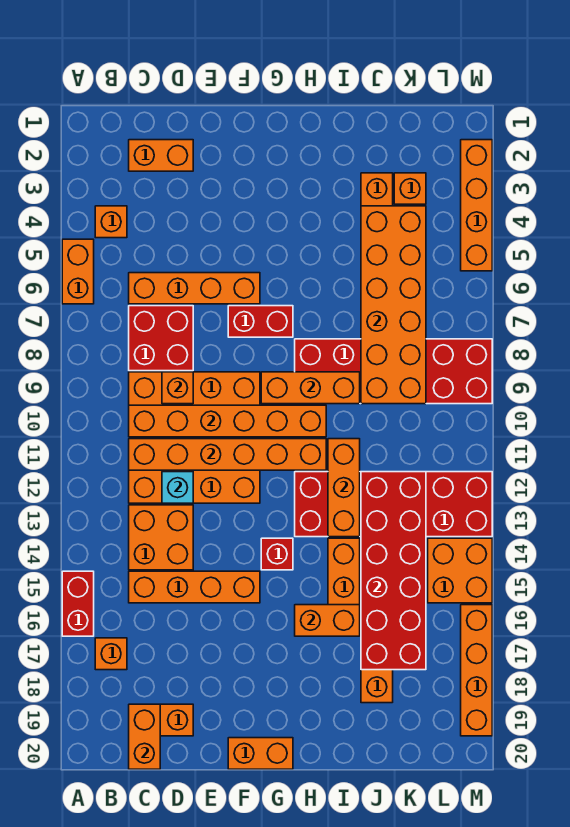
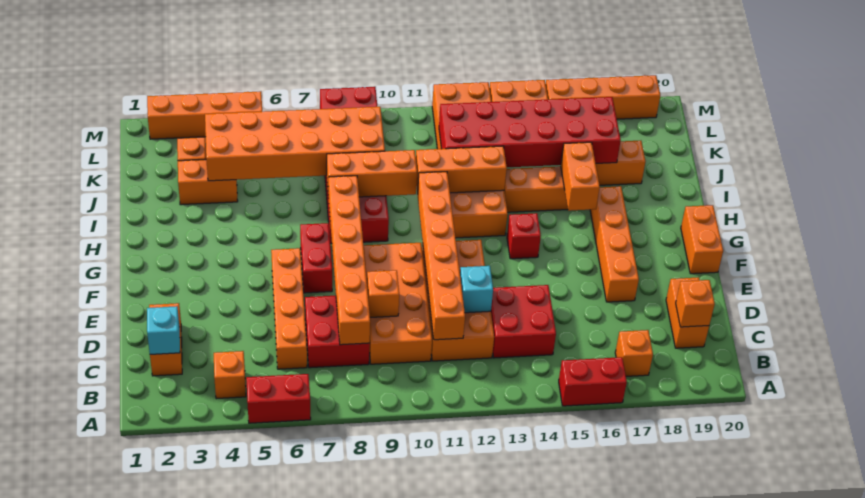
orange 1x2 brick [62,239,94,304] -> red 1x2 brick [246,374,311,423]
none -> cyan 1x1 brick [147,306,180,354]
orange 1x6 brick [129,405,326,437] -> orange 1x6 brick moved to [328,176,370,345]
orange 2x2 brick [129,505,193,570] -> red 2x2 brick [491,285,556,358]
orange 1x4 brick [129,571,260,603] -> orange 1x4 brick moved to [590,186,639,302]
orange 1x2 brick [129,704,160,769] -> orange 1x1 brick [676,280,715,327]
orange 1x3 brick [261,372,360,404] -> orange 1x3 brick turned to [327,150,417,198]
red 2x6 brick [295,472,492,537] -> orange 2x6 brick [432,82,508,238]

